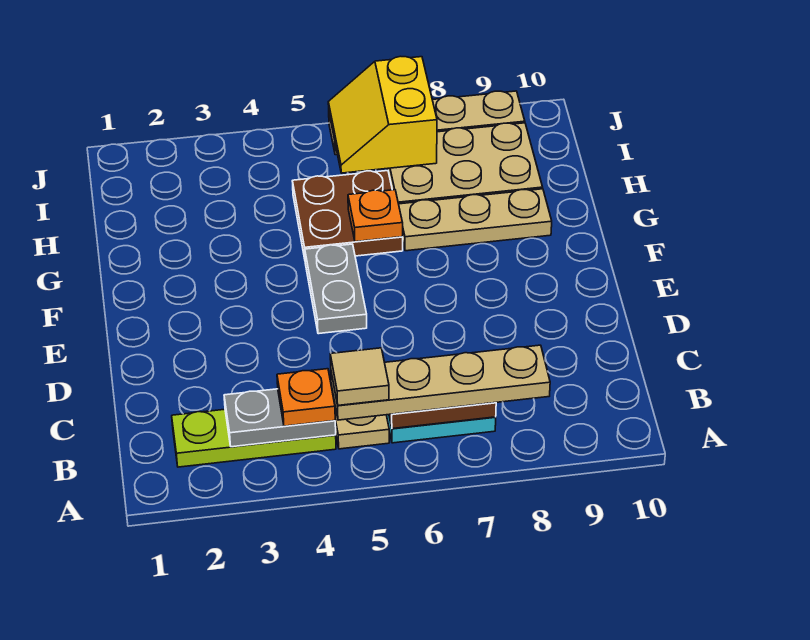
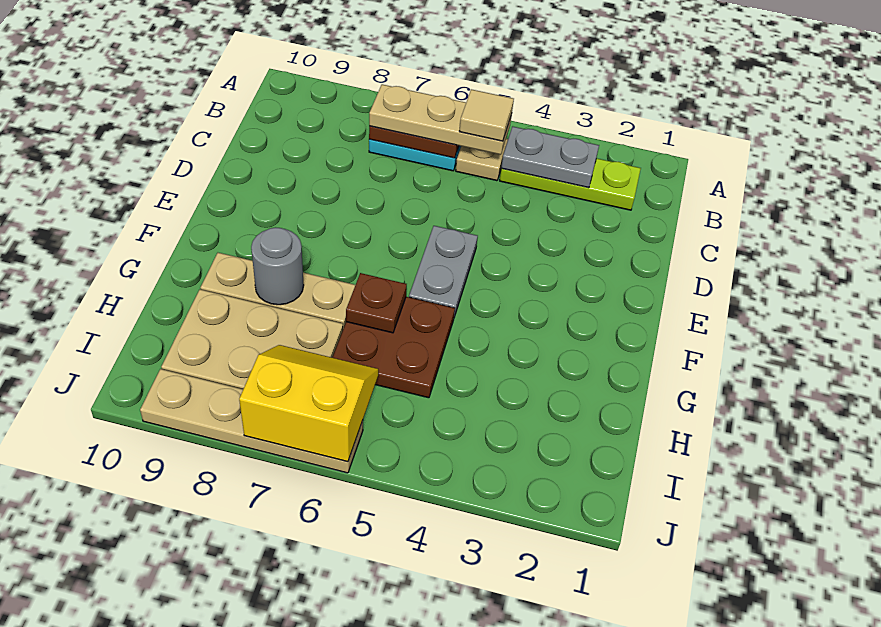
orange 1x1 plate [277,369,335,426] -> none
tan 1x4 plate [331,345,550,420] -> tan 1x3 plate [369,84,512,155]
orange 1x1 plate [348,190,403,242] -> brown 1x1 plate [346,273,407,333]
none -> grey 1x1 round brick [251,227,304,305]
yellow 2x2 slope [328,56,437,173] -> yellow 2x2 slope turned to [239,345,378,462]

